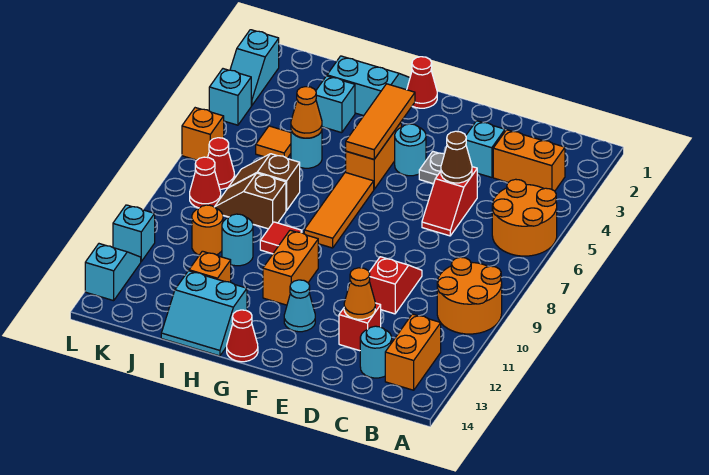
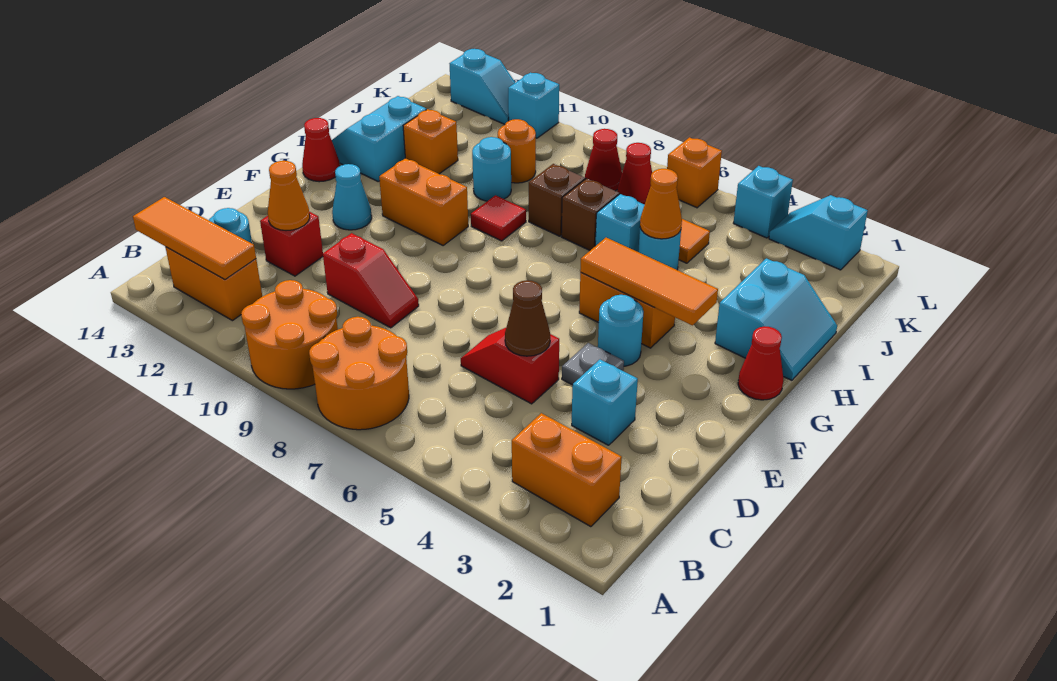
orange 2x2 round brick [492,179,557,256] -> orange 2x2 round brick moved to [309,317,409,430]
orange 1x2 brick [493,130,565,191] -> orange 1x2 brick turned to [512,413,622,527]
orange 1x3 tile [304,172,374,248] -> orange 1x3 tile moved to [133,197,256,280]
cyan 1x1 brick [316,76,355,133] -> cyan 1x1 brick moved to [595,194,644,252]

